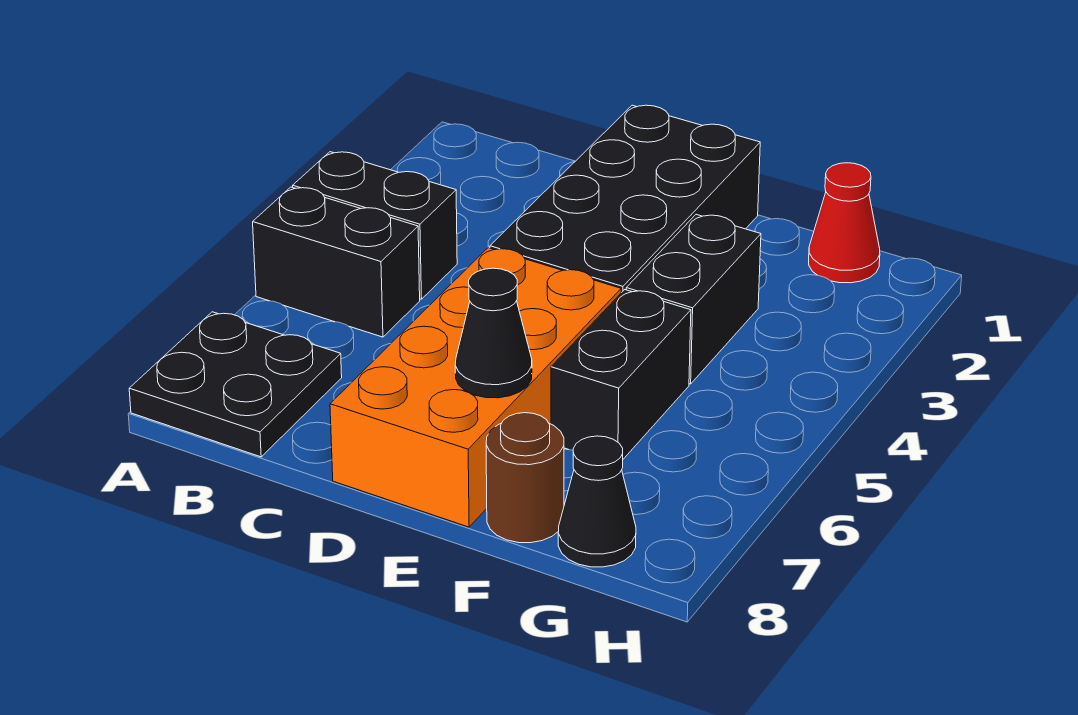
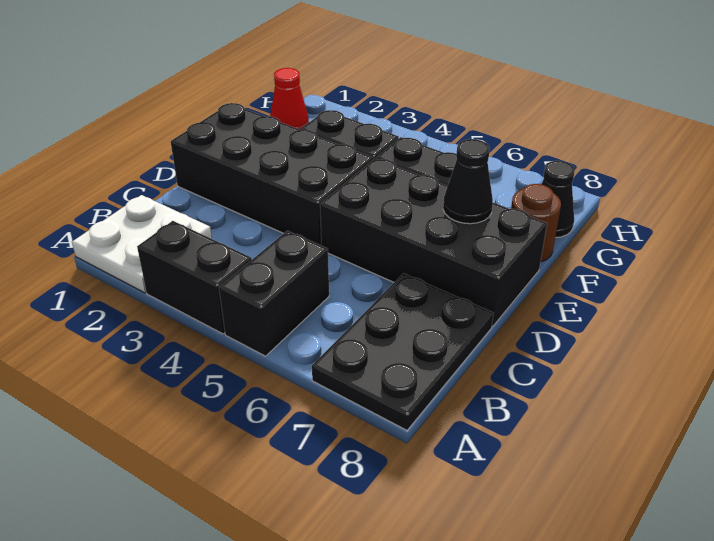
none -> white 2x2 plate [72,195,212,293]
black 1x2 brick [293,152,457,299] -> black 1x2 brick turned to [137,221,252,334]
black 2x2 plate [129,312,342,457] -> black 2x3 plate [312,273,494,430]
orange 2x4 brick [330,248,621,527] -> black 2x4 brick [320,158,547,326]

